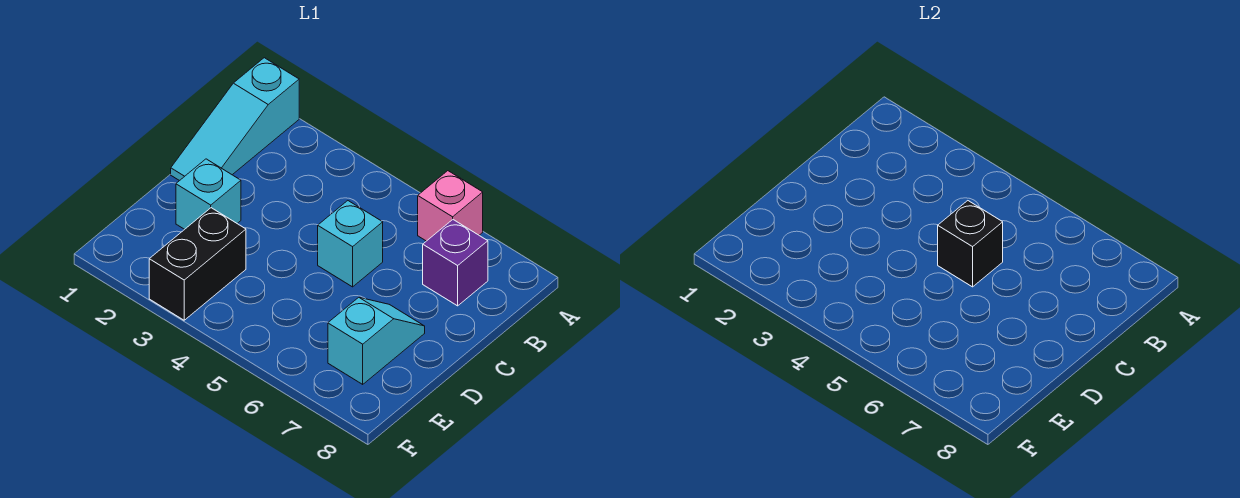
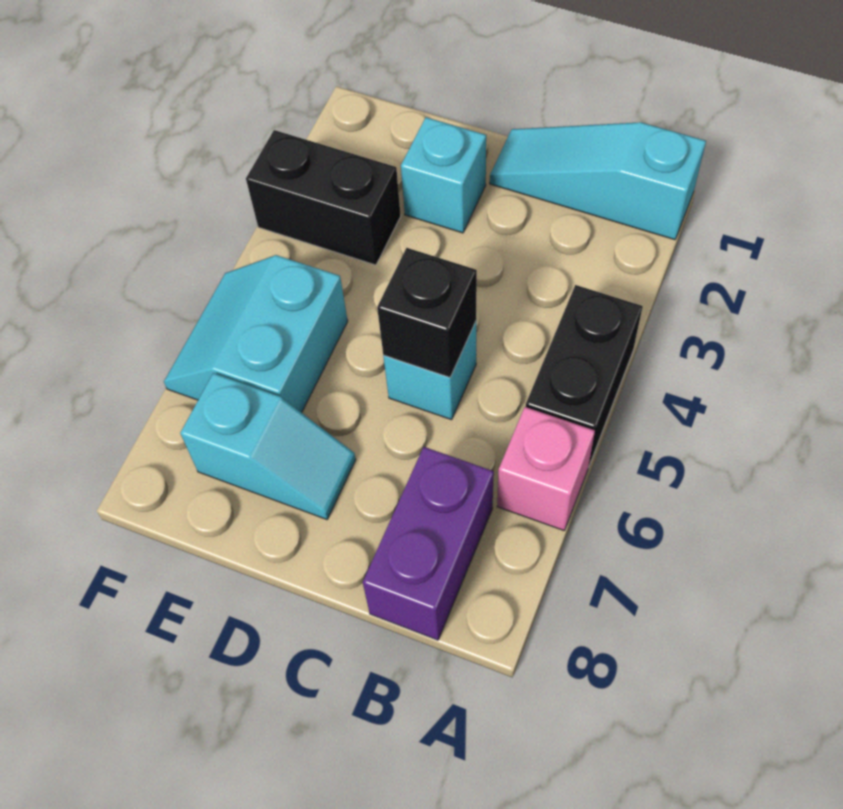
none -> black 1x2 brick [526,285,643,467]
purple 1x1 brick [423,220,488,306] -> purple 1x2 brick [363,447,494,640]
none -> cyan 2x2 slope [164,255,348,413]

